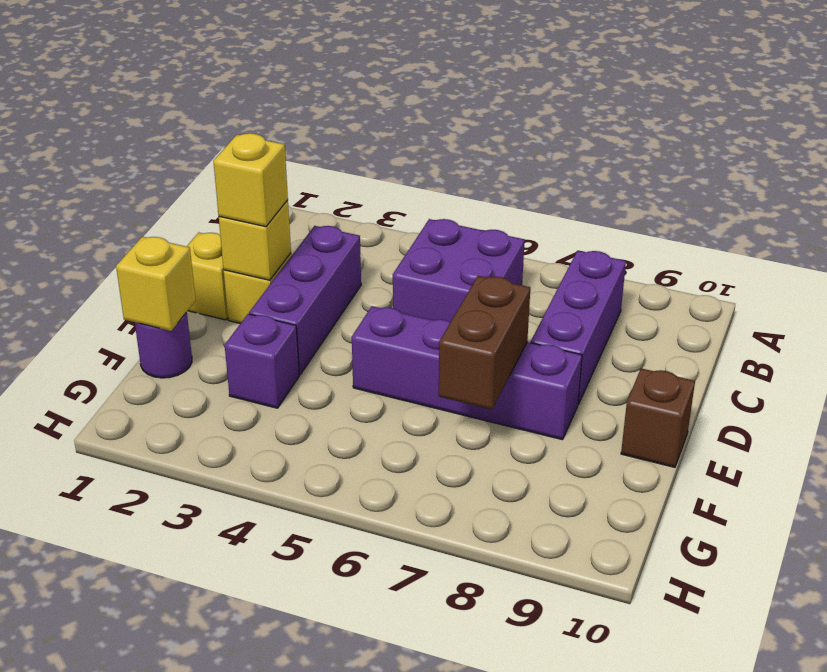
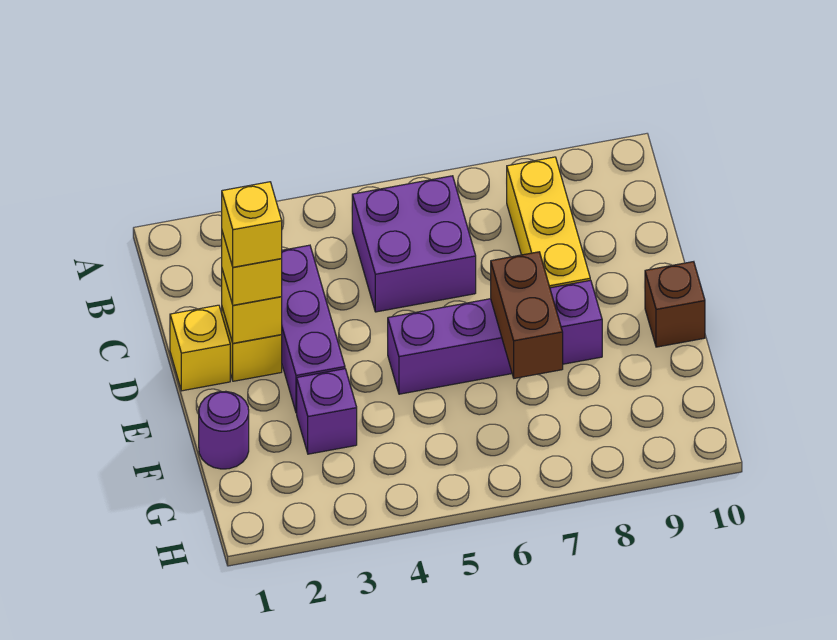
purple 1x3 brick [531,251,626,404] -> yellow 1x3 brick [507,157,590,288]
yellow 1x1 brick [116,237,196,331] -> yellow 1x1 brick moved to [222,182,282,267]

